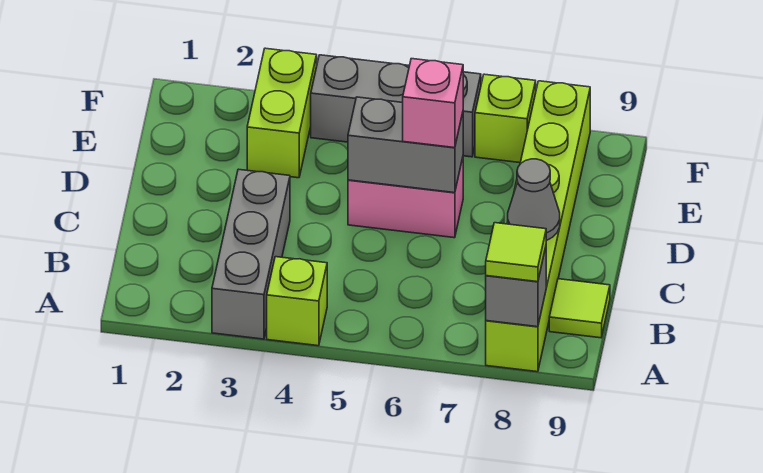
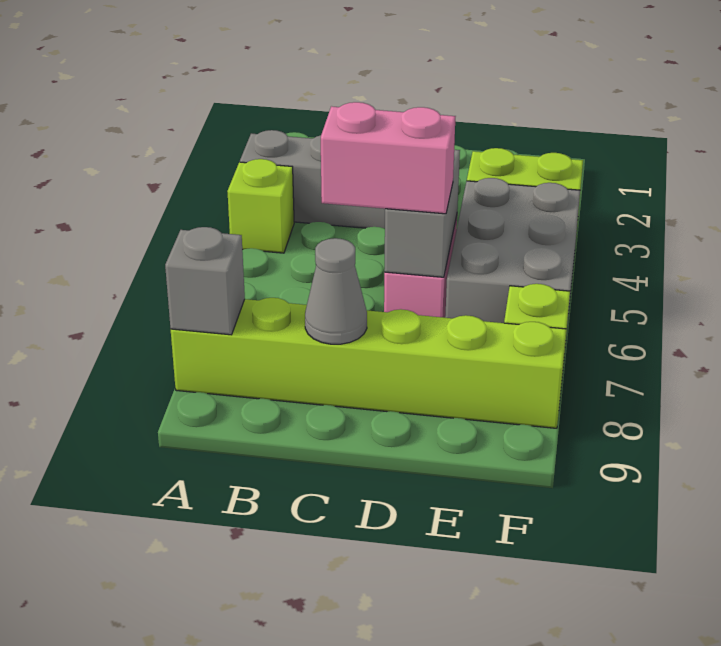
lime 1x1 tile [486,223,546,282] -> none
lime 1x1 tile [549,279,610,338] -> none
pink 1x1 brick [403,59,463,148] -> pink 1x2 brick [321,102,456,214]
grey 1x3 brick [311,55,481,157] -> grey 2x3 brick [445,178,580,333]

